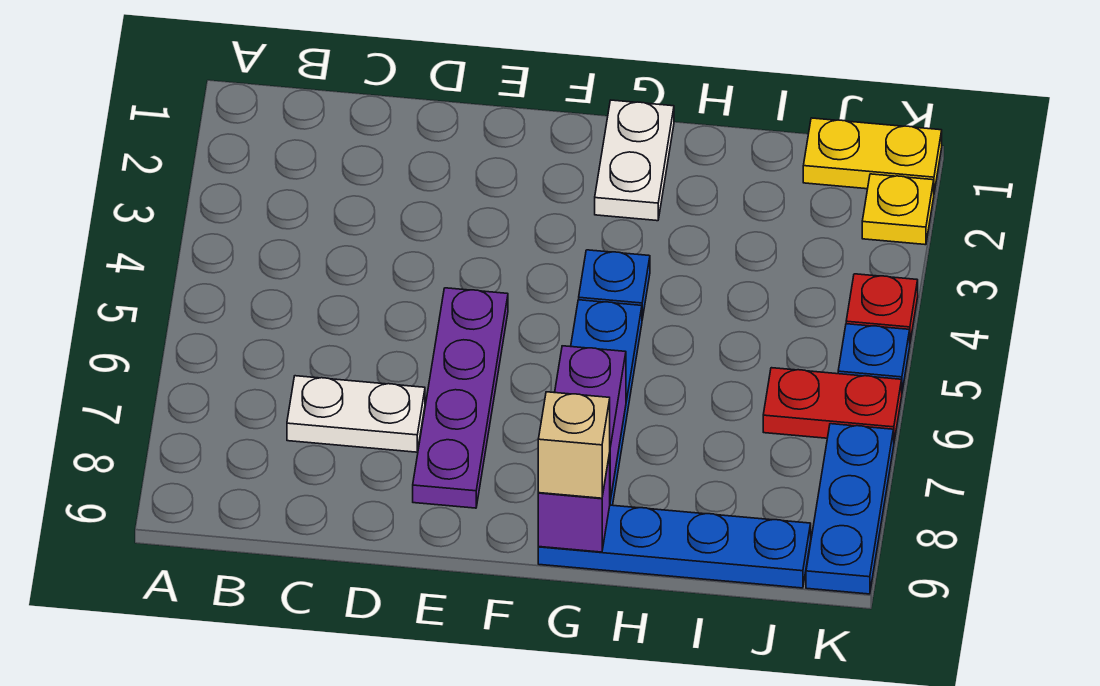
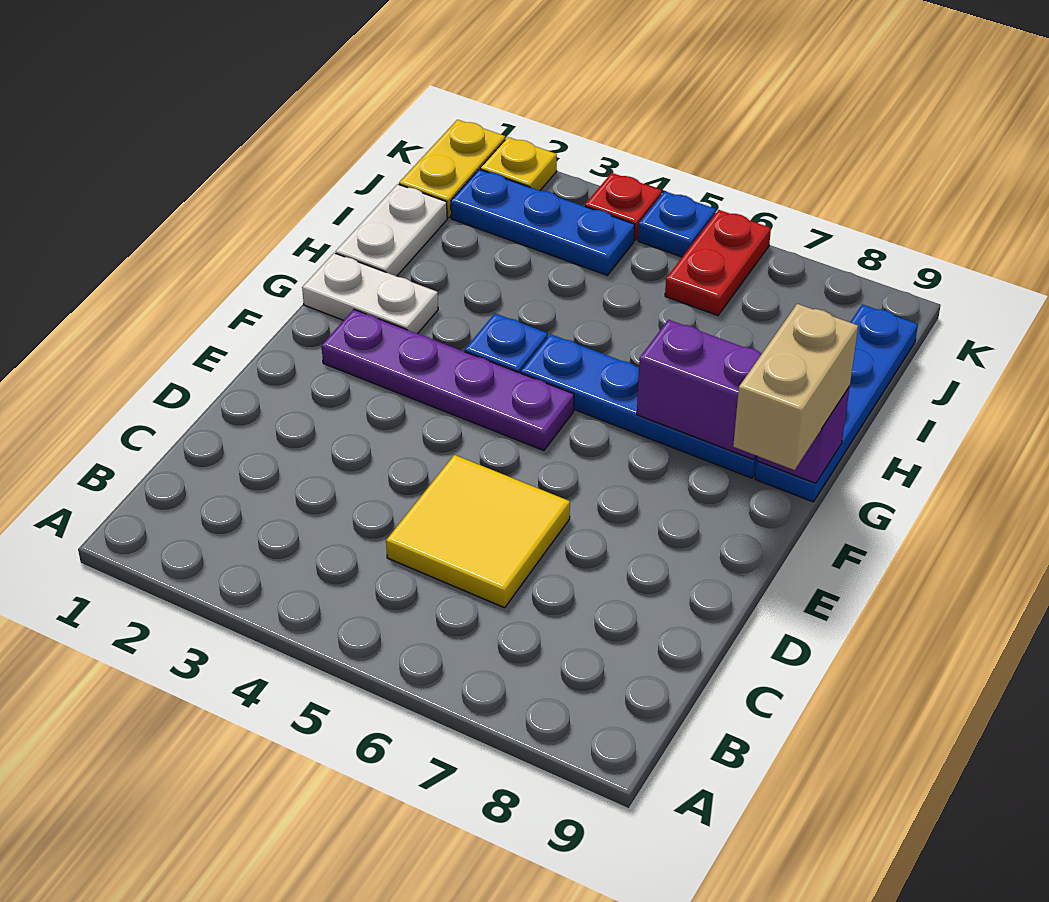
none -> yellow 2x2 tile [386,455,570,608]
white 1x2 plate [287,376,425,452] -> white 1x2 plate moved to [335,184,447,276]
purple 1x4 plate [413,288,508,508] -> purple 1x4 plate moved to [322,310,574,451]
tan 1x1 brick [538,392,610,498] -> tan 1x2 brick [733,304,858,470]
blue 1x3 plate [806,424,894,594] -> blue 1x3 plate moved to [451,169,635,275]

